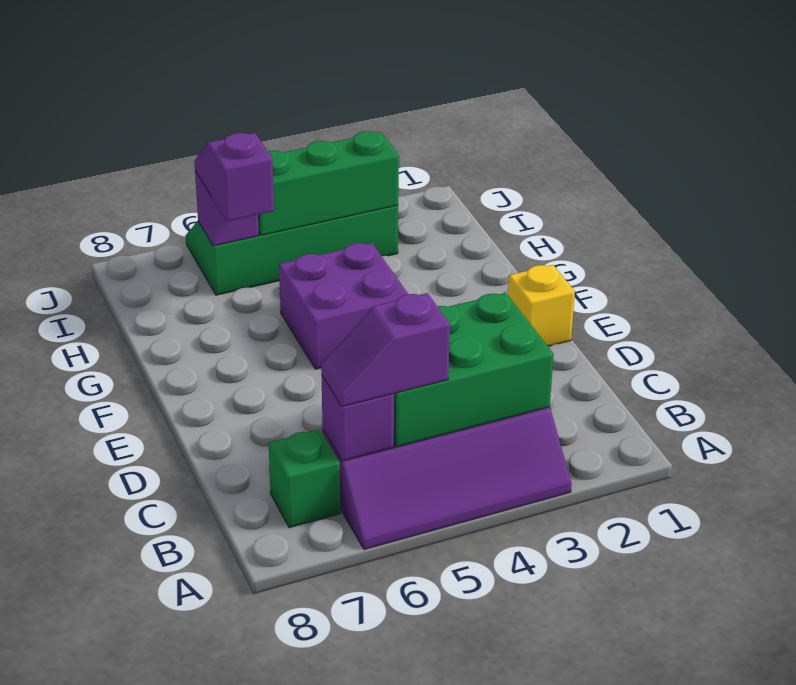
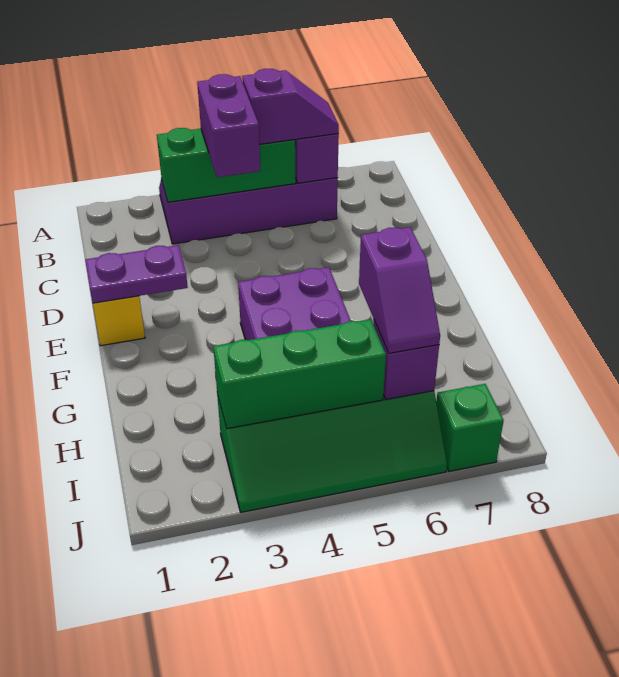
green 2x3 brick [394,293,554,447] -> green 1x3 brick [157,128,296,202]
none -> purple 1x2 brick [197,74,260,177]
green 1x1 brick [269,429,340,528] -> green 1x1 brick moved to [436,384,504,471]
none -> purple 1x2 plate [85,245,188,303]

